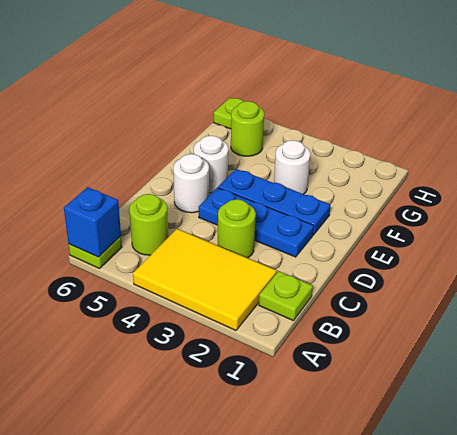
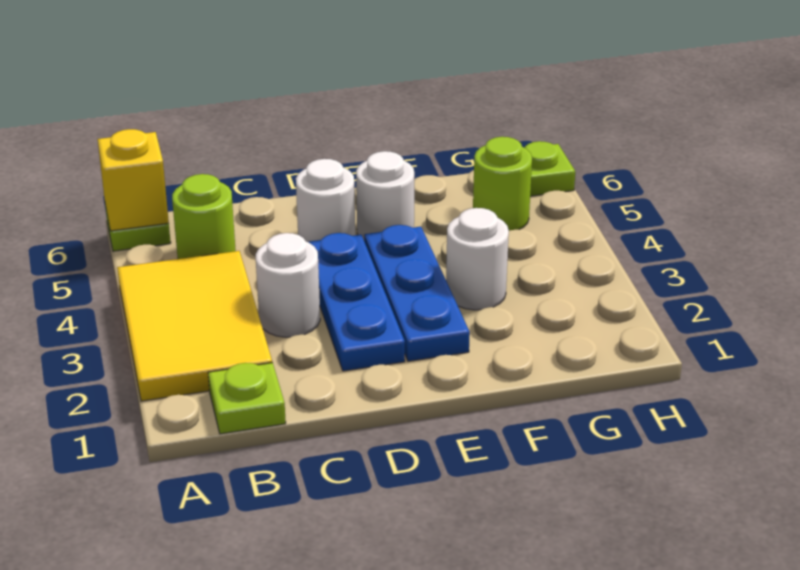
blue 1x1 brick [64,187,121,257] -> yellow 1x1 brick [97,129,169,231]
lime 1x1 round brick [218,199,256,258] -> white 1x1 round brick [256,233,320,337]

